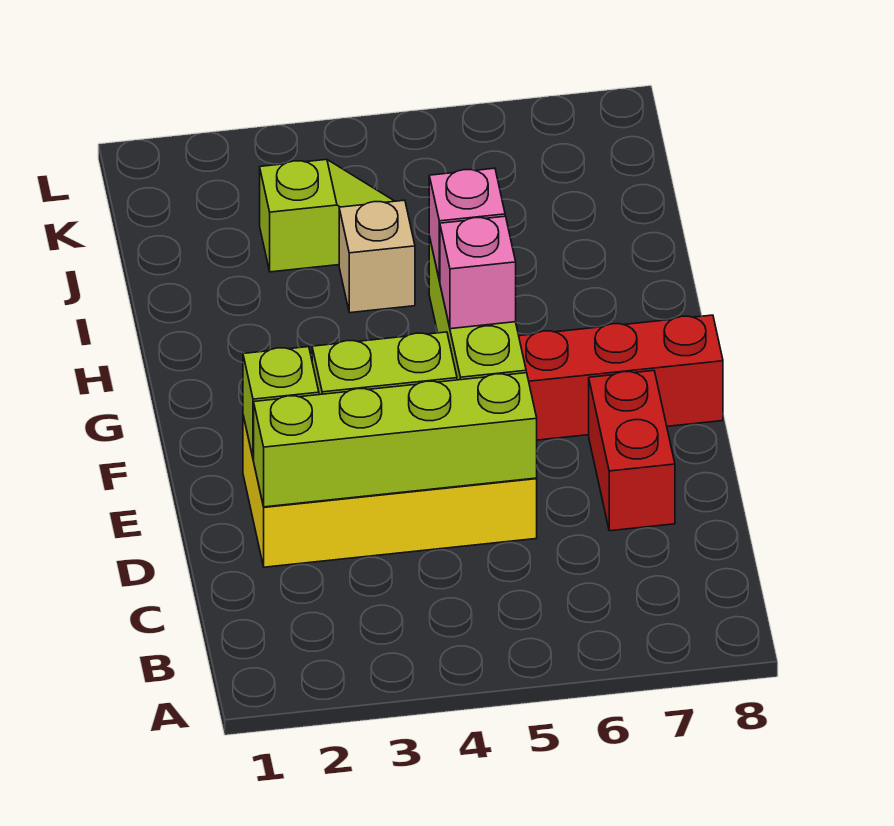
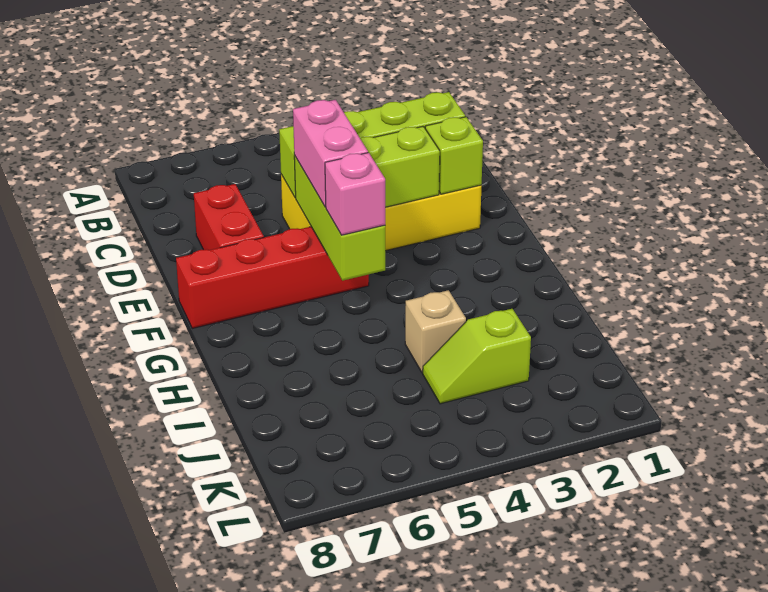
pink 1x1 brick [440,216,516,329] -> pink 1x2 brick [293,100,368,207]

